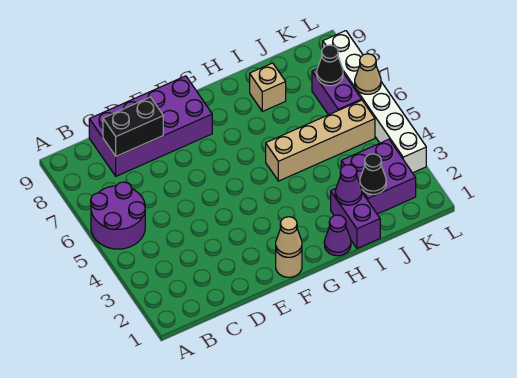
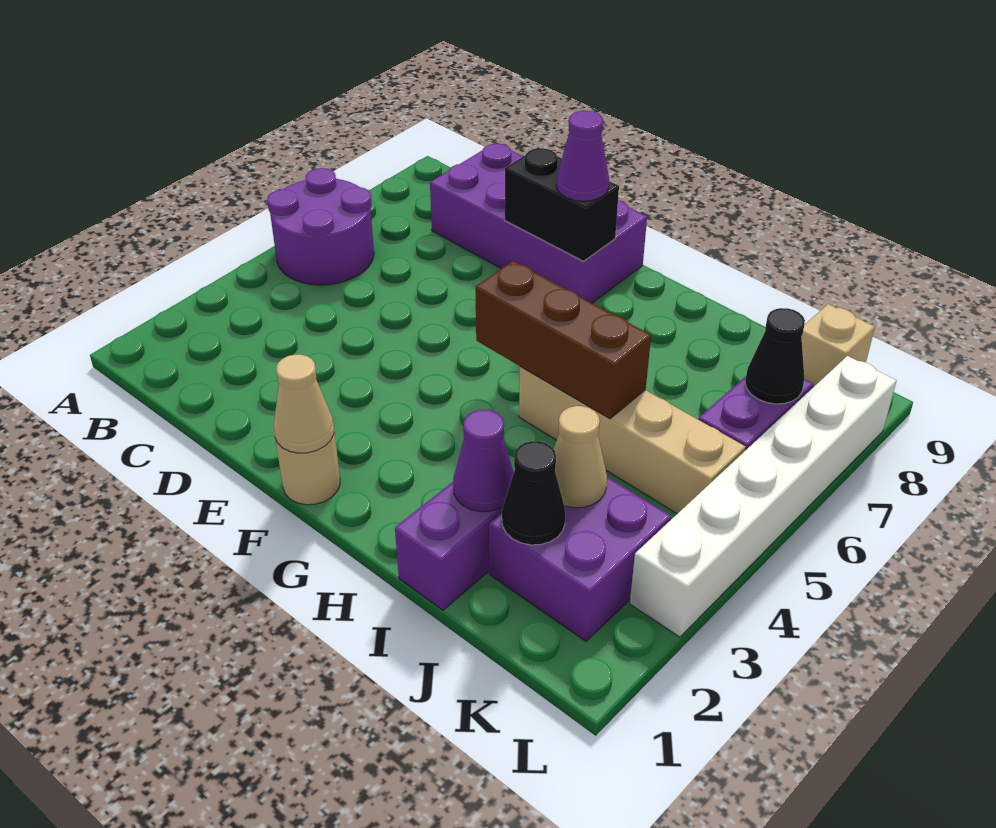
black 1x2 brick [103,97,163,156] -> black 1x2 brick moved to [505,147,619,261]
none -> brown 1x3 brick [476,261,651,419]
purple 1x1 cone [324,215,351,256] -> purple 1x1 cone moved to [557,111,609,201]
tan 1x1 brick [250,63,286,111] -> tan 1x1 brick moved to [801,304,875,387]
tan 1x1 cone [355,54,381,94] -> tan 1x1 cone moved to [554,406,607,508]

